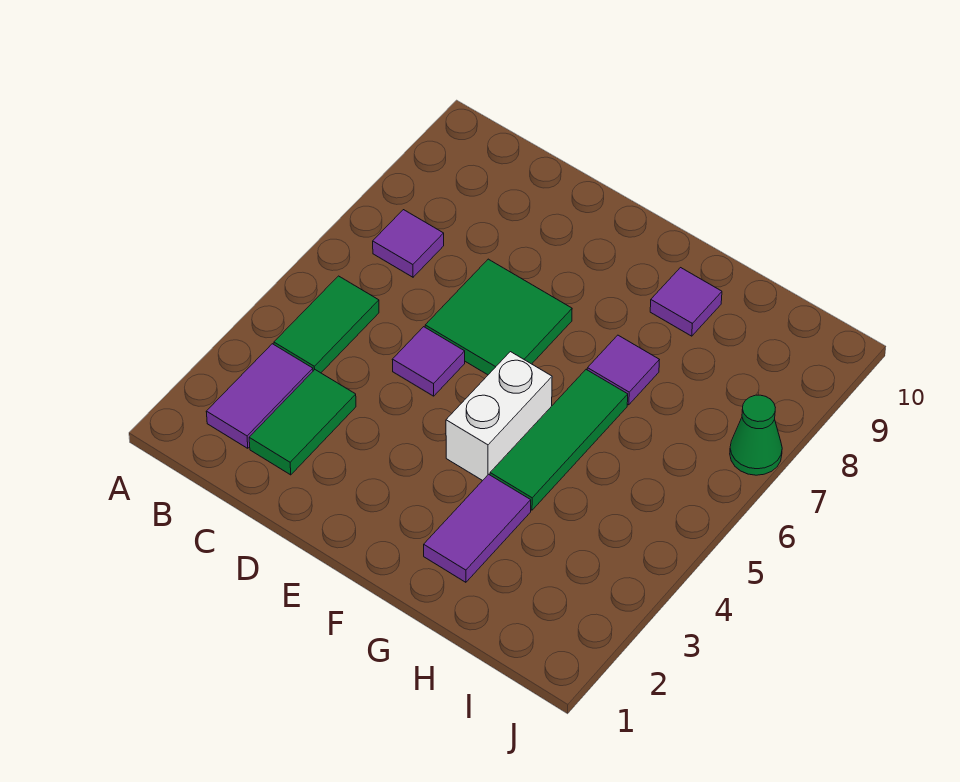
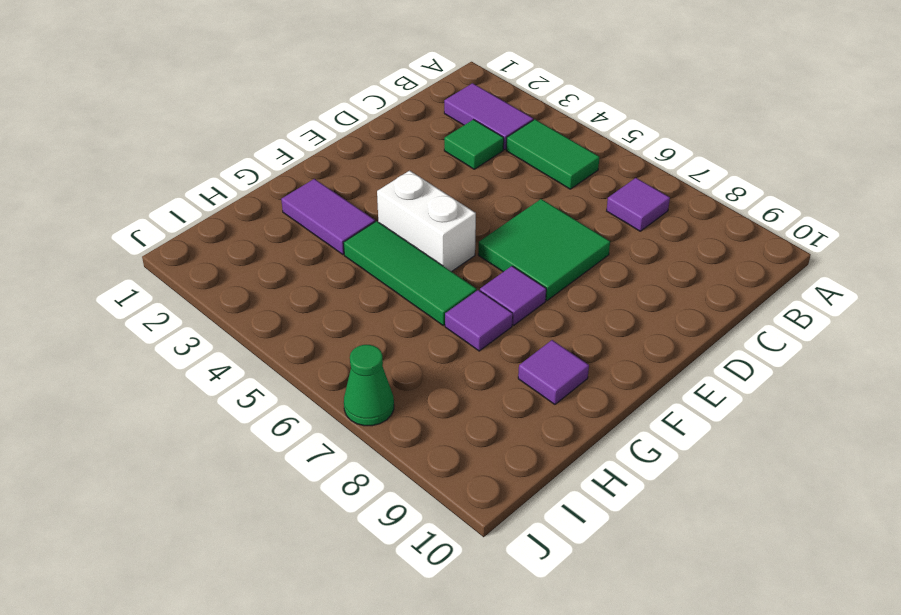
green 1x2 tile [249,370,356,475] -> green 1x1 tile [444,120,504,169]
purple 1x1 tile [392,327,465,396] -> purple 1x1 tile moved to [480,266,546,325]

